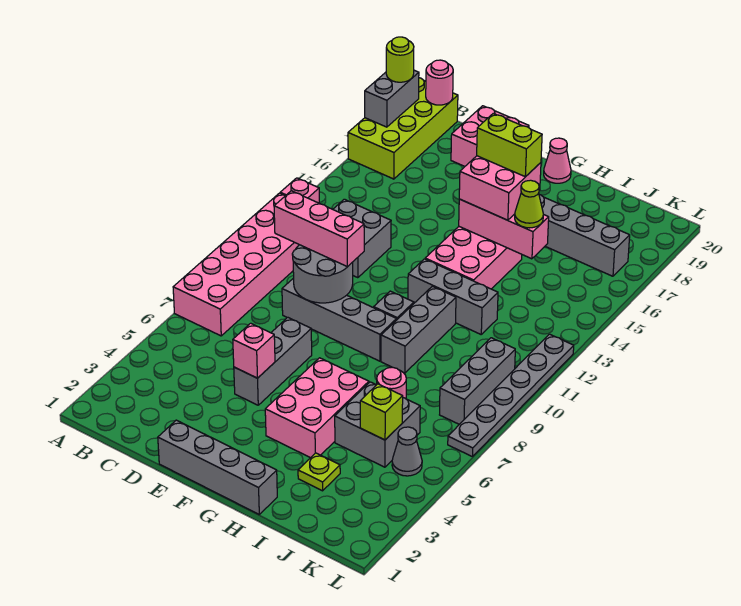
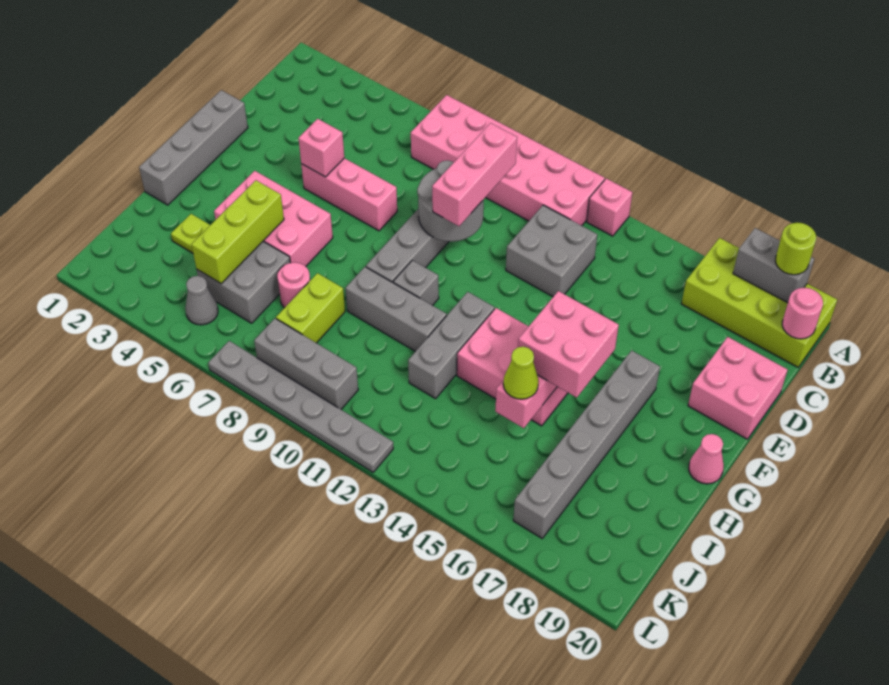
grey 1x3 brick [234,318,312,405] -> pink 1x3 brick [301,158,397,231]
lime 1x2 brick [477,113,542,177] -> lime 1x2 brick moved to [276,273,345,343]
lime 1x1 brick [360,384,403,440] -> lime 1x3 brick [191,180,284,283]

